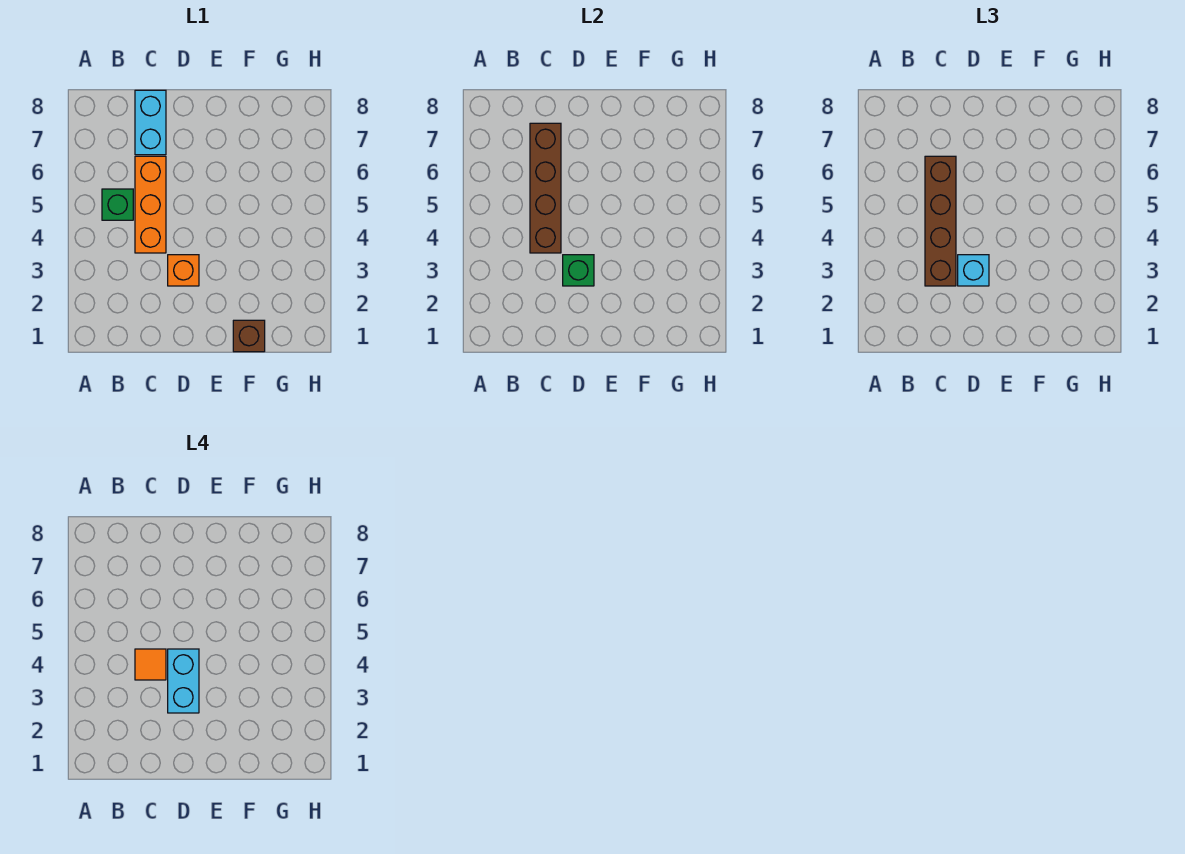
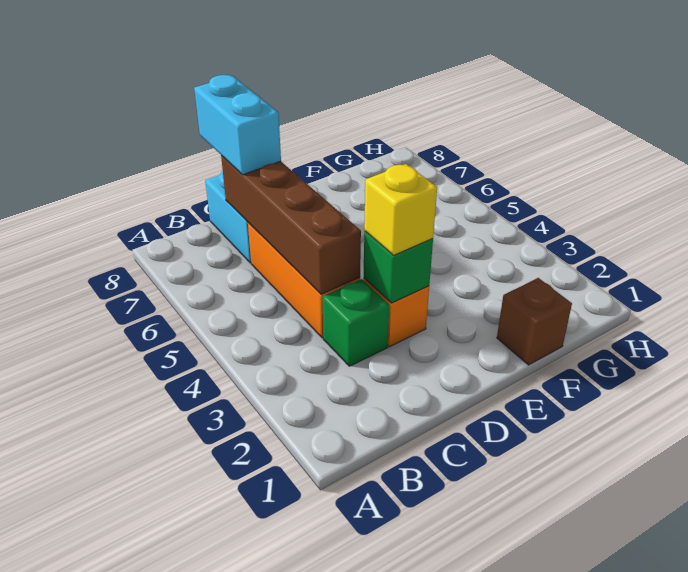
green 1x1 brick [102,189,133,220] -> green 1x1 brick moved to [322,279,389,366]
brown 1x4 brick [925,156,956,286] -> none
orange 1x1 tile [135,649,166,680] -> none
cyan 1x1 brick [958,255,989,286] -> yellow 1x1 brick [364,164,437,255]
cyan 1x2 brick [168,649,199,713] -> cyan 1x2 brick moved to [194,75,281,175]

